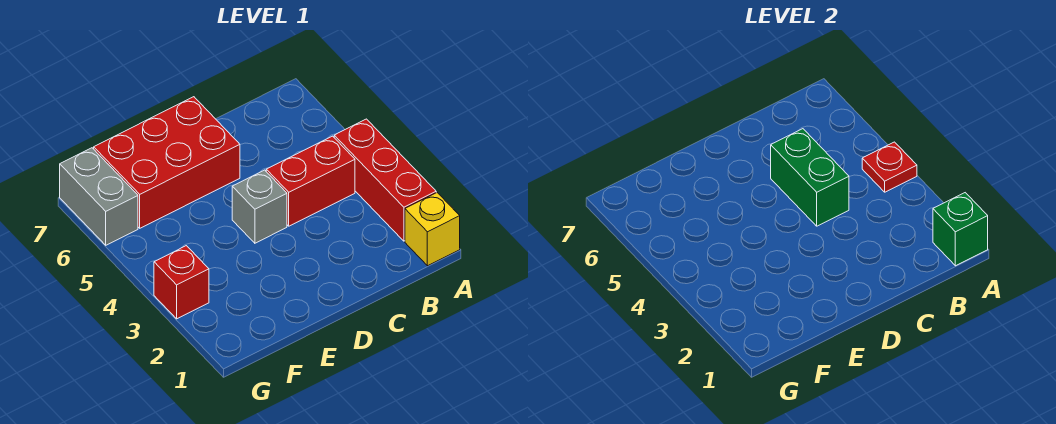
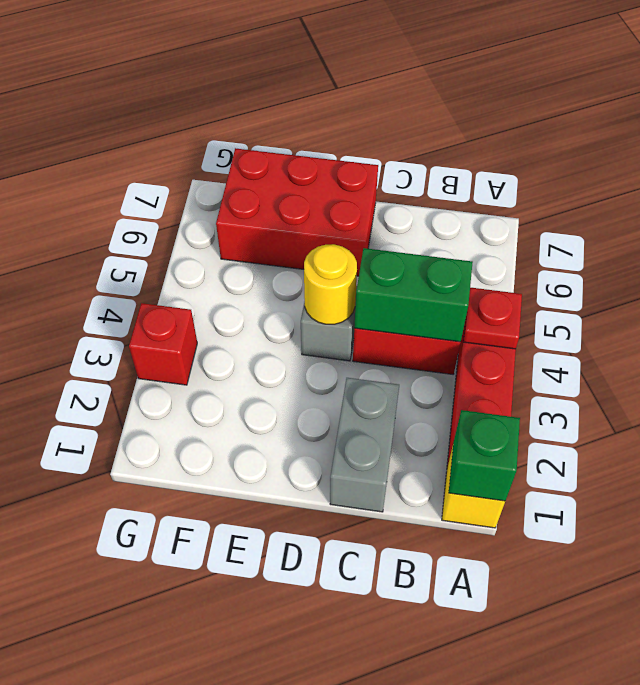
green 1x2 brick [771,129,849,226] -> green 1x2 brick turned to [354,248,473,342]
none -> yellow 1x1 round brick [304,244,357,324]
grey 1x2 brick [60,148,138,245] -> grey 1x2 brick moved to [330,378,399,512]

